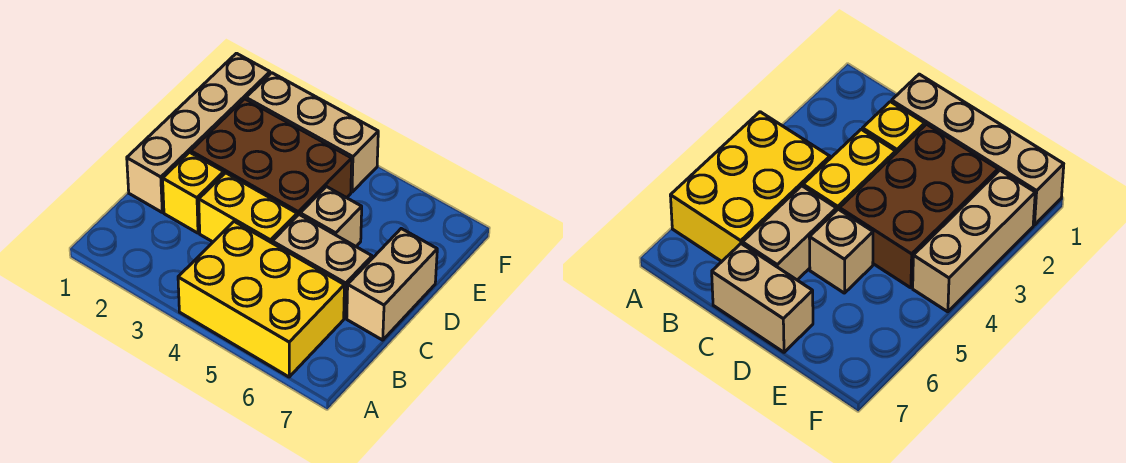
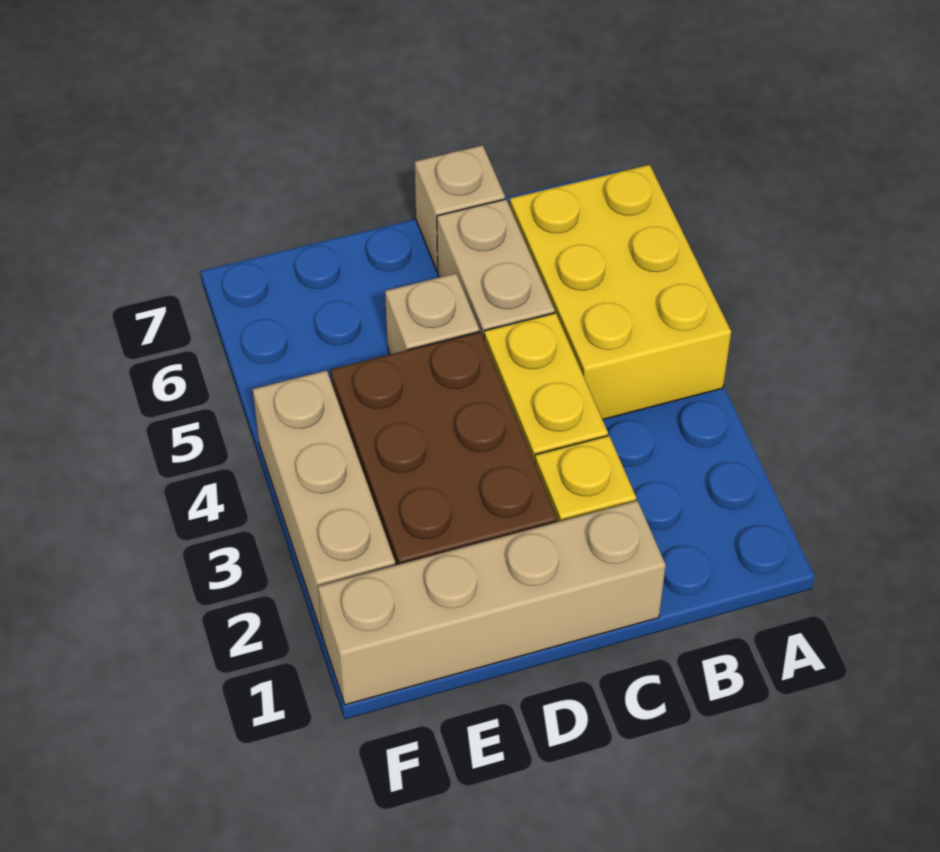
tan 1x2 brick [347,229,437,340] -> tan 1x1 brick [415,145,505,271]

